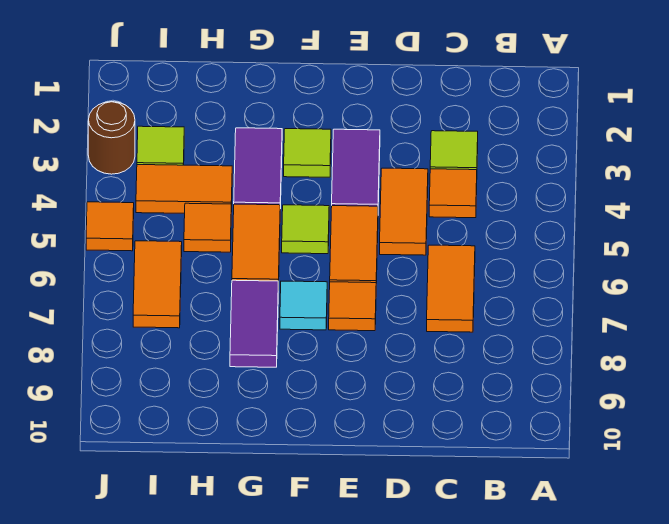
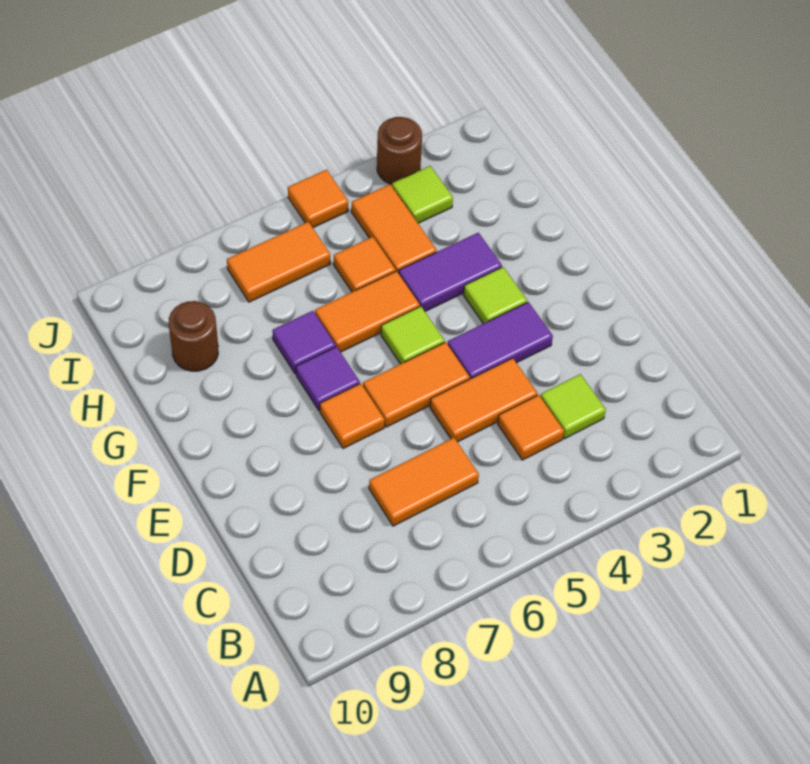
cyan 1x1 tile [280,281,327,330] -> purple 1x1 tile [296,347,360,411]
purple 1x2 tile [230,280,278,367] -> purple 1x1 tile [272,311,336,374]
none -> brown 1x1 round brick [169,301,218,371]

